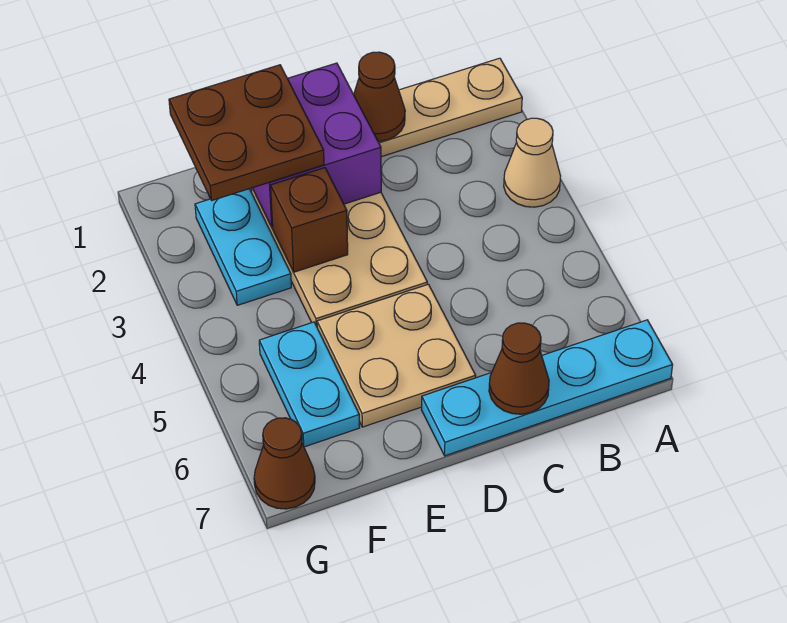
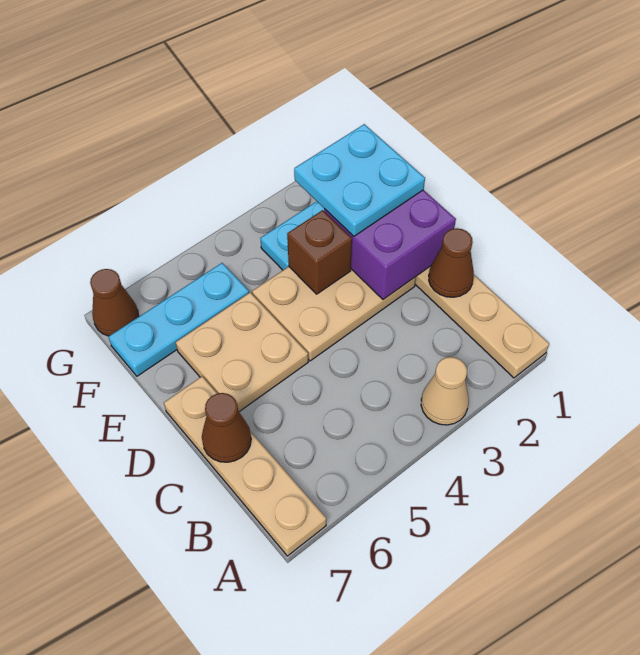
cyan 1x4 plate [422,320,673,456] -> tan 1x4 plate [164,376,326,556]
brown 2x2 plate [169,65,324,200] -> cyan 2x2 plate [294,124,425,236]
cyan 1x2 plate [259,322,360,447] -> cyan 1x3 plate [109,263,249,376]

